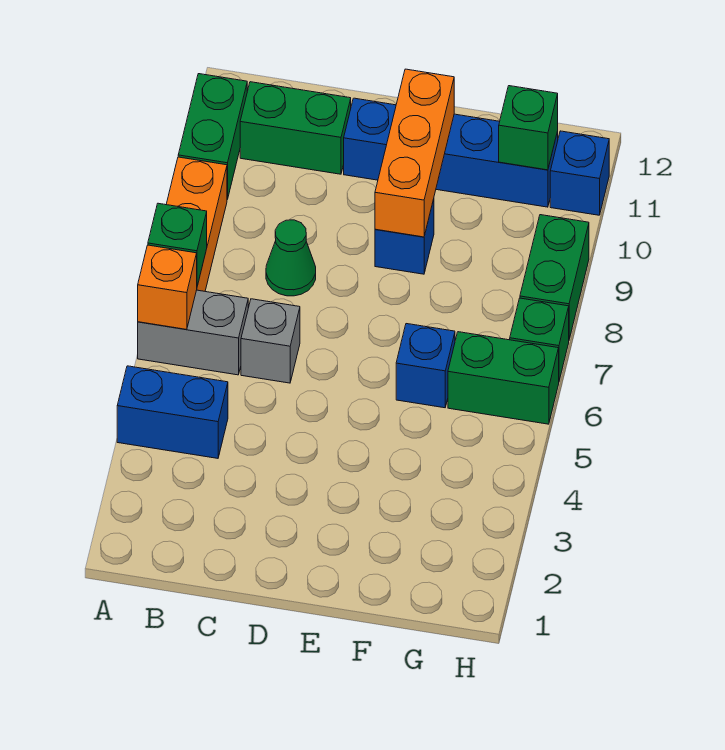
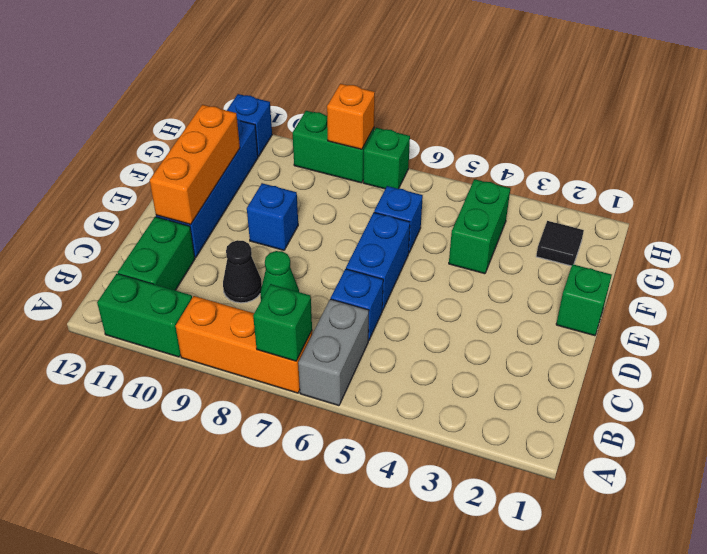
blue 1x2 brick [117,366,228,458] -> blue 1x2 brick moved to [346,213,410,310]
orange 1x1 brick [138,245,197,330] -> orange 1x1 brick moved to [327,84,375,149]
grey 1x1 brick [241,299,300,383] -> blue 1x1 brick [331,269,383,341]
none -> black 1x1 cone [223,240,262,303]
orange 1x3 brick [375,69,454,237] -> orange 1x3 brick turned to [150,105,240,224]
none -> black 1x1 tile [536,221,584,266]
green 1x2 brick [448,332,559,424] -> green 1x2 brick moved to [449,179,510,274]
green 1x1 brick [499,86,558,170] -> green 1x1 brick moved to [556,264,612,336]

